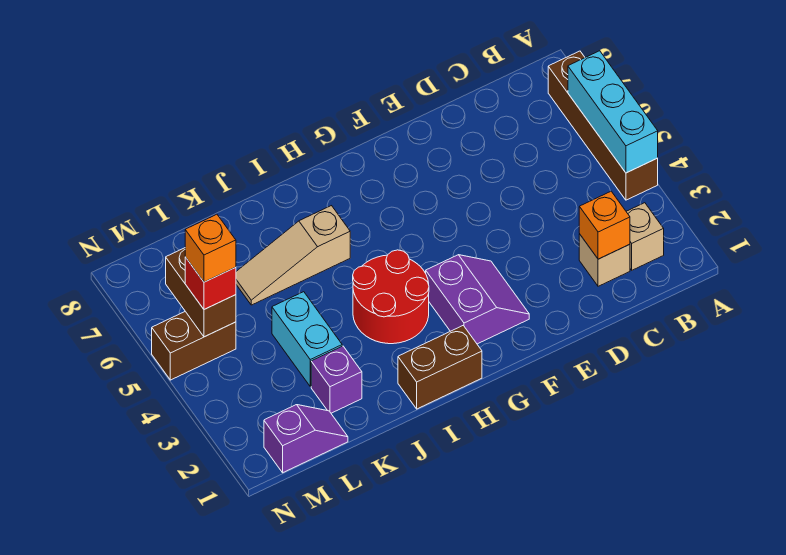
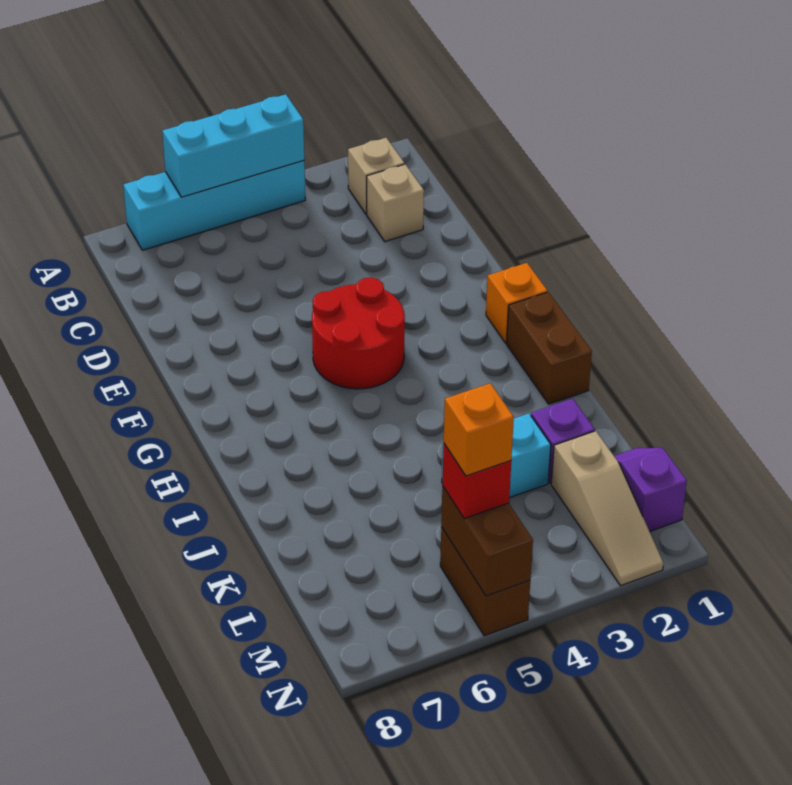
brown 1x4 brick [548,51,658,200] -> cyan 1x4 brick [123,161,305,250]
orange 1x1 brick [579,191,630,259] -> orange 1x1 brick moved to [486,263,548,343]
purple 2x2 slope [426,255,529,344] -> none
red 2x2 round brick [353,250,429,344] -> red 2x2 round brick moved to [312,278,405,389]
tan 1x3 slope [236,206,350,305] -> tan 1x3 slope moved to [551,431,664,586]
brown 1x2 brick [166,248,236,337] -> brown 1x2 brick turned to [441,486,533,596]

